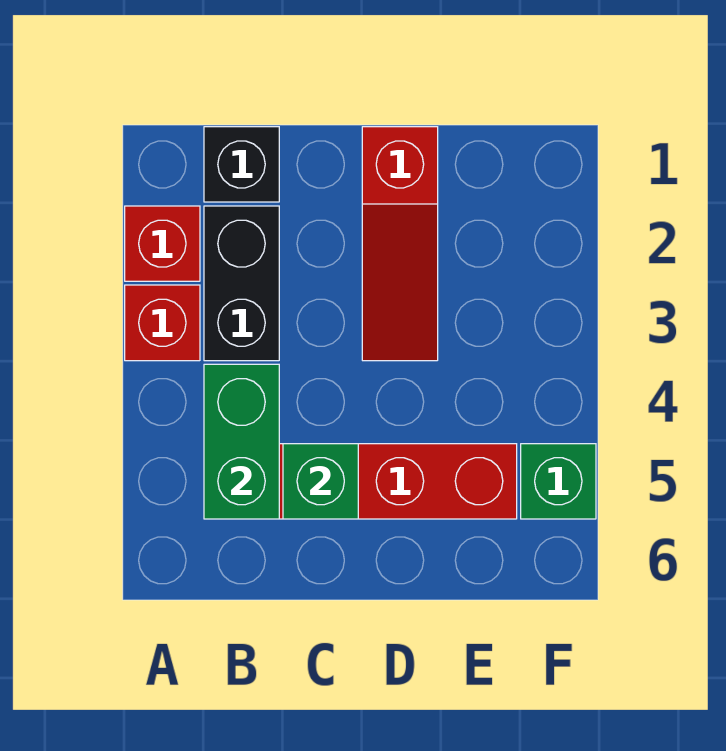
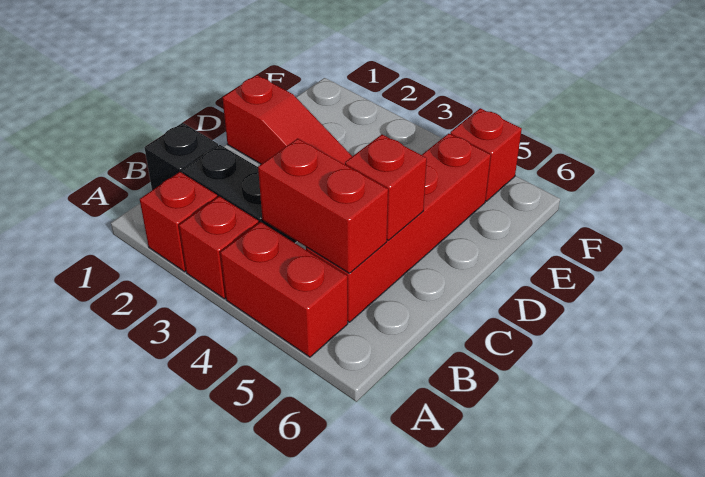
none -> red 1x2 brick [220,222,348,357]
green 1x2 brick [204,364,279,519] -> red 1x2 brick [258,139,388,273]
green 1x1 brick [283,444,358,519] -> red 1x1 brick [345,135,427,240]
green 1x1 brick [521,444,596,519] -> red 1x1 brick [450,108,522,201]

